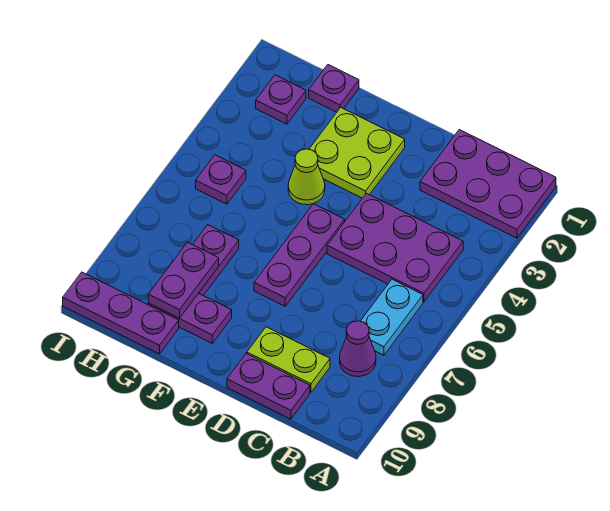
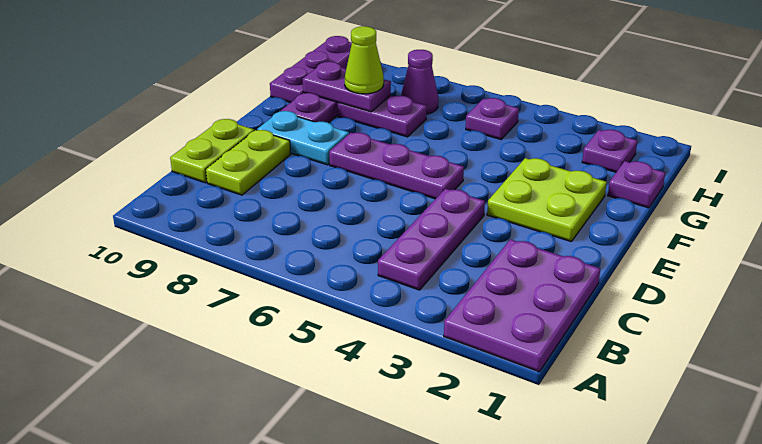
purple 2x3 plate [327,193,463,302] -> purple 1x3 plate [378,189,485,290]
cyan 1x2 plate [361,279,423,355] -> cyan 1x2 plate moved to [257,111,349,165]
purple 1x1 cone [340,321,376,376] -> purple 1x1 cone moved to [401,50,438,114]
purple 1x2 plate [227,354,310,419] -> lime 1x2 plate [170,119,254,183]
lime 1x1 cone [288,149,325,205] -> lime 1x1 cone moved to [345,26,384,94]

